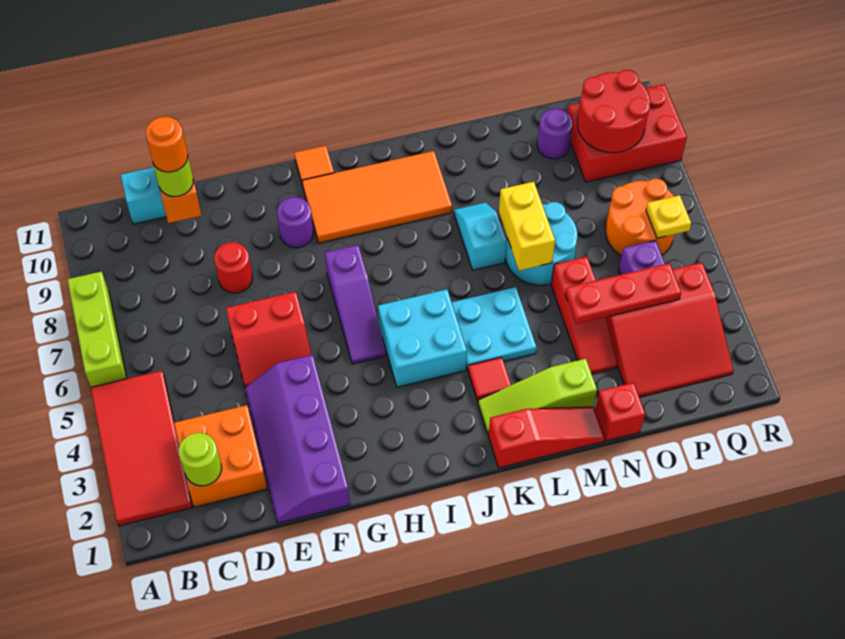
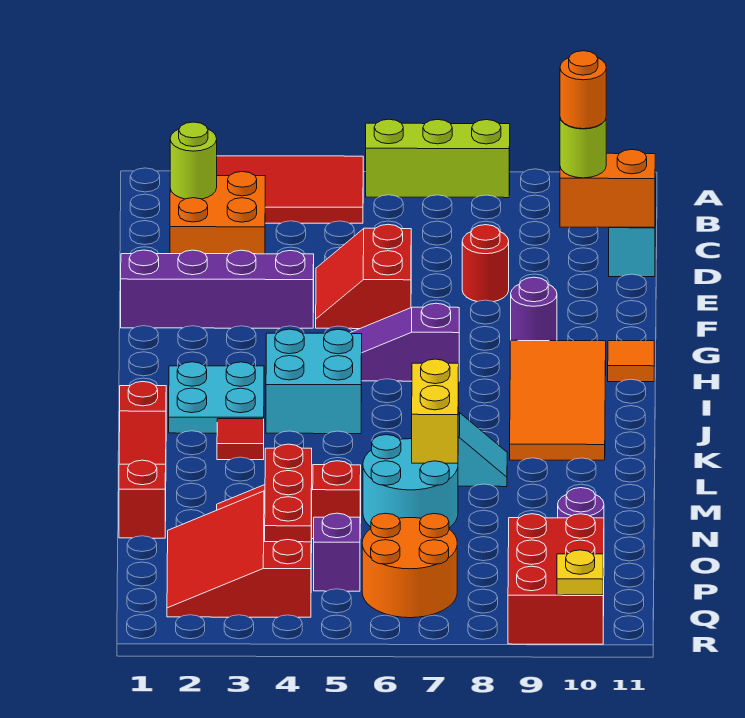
lime 1x3 slope [478,359,597,435] -> none
cyan 2x2 plate [452,287,537,370] -> cyan 2x2 plate moved to [169,362,264,433]
yellow 1x2 brick [499,182,555,271] -> yellow 1x2 brick turned to [412,359,459,463]
red 2x2 round brick [577,70,650,153] -> none
yellow 1x1 plate [646,195,691,238] -> yellow 1x1 plate moved to [557,550,603,595]

